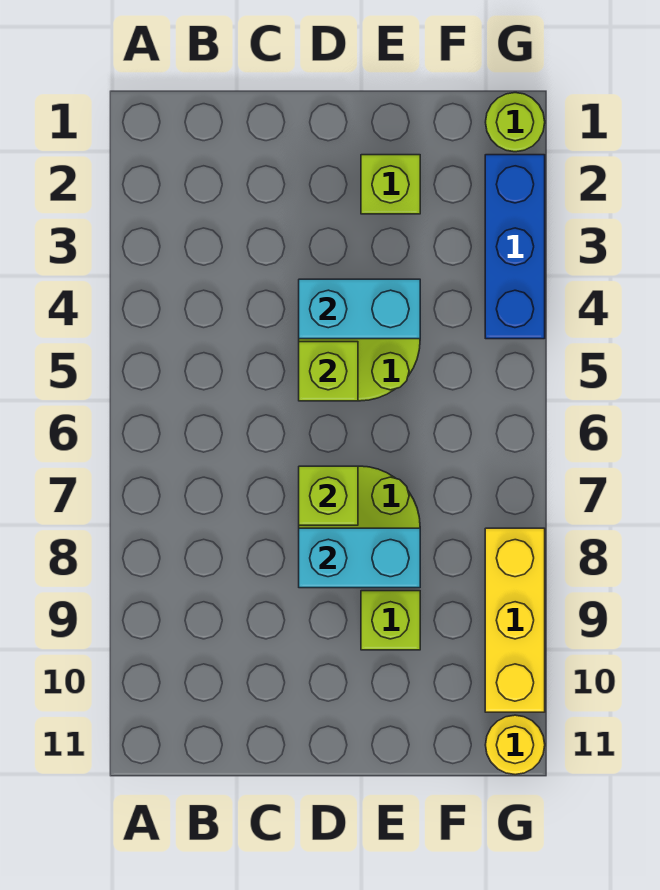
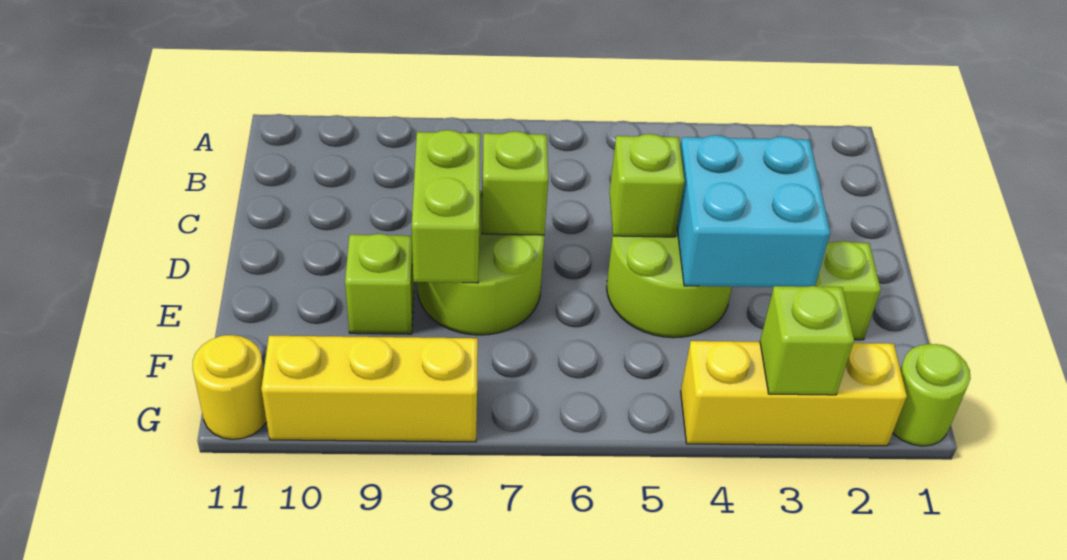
cyan 1x2 brick [299,279,420,339] -> cyan 2x2 brick [677,135,830,287]
cyan 1x2 brick [299,528,420,588] -> lime 1x2 brick [412,130,480,283]
blue 1x3 brick [485,155,545,339] -> yellow 1x3 brick [681,341,907,446]
none -> lime 1x1 brick [760,286,854,395]

